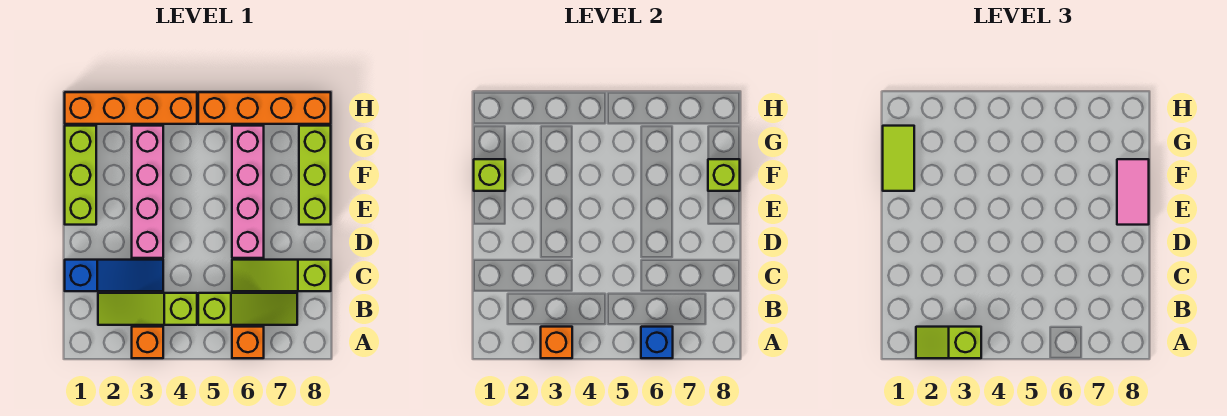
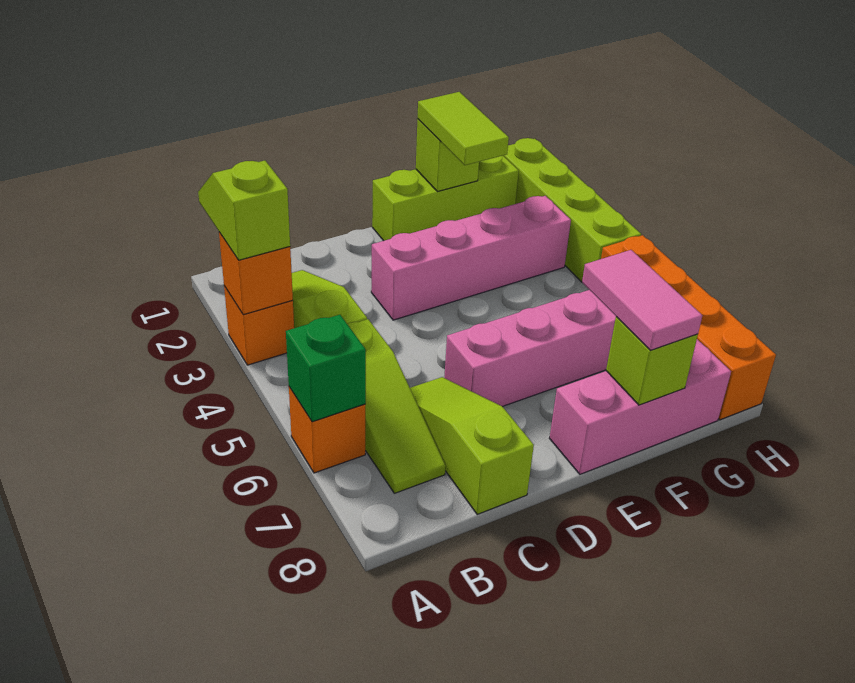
blue 1x1 brick [641,327,673,358] -> green 1x1 brick [286,315,366,422]
blue 1x3 slope [65,260,163,291] -> none
lime 1x3 brick [299,126,331,225] -> pink 1x3 brick [549,339,731,474]
pink 1x2 tile [1117,159,1149,225] -> pink 1x2 tile turned to [582,250,702,350]
lime 1x2 tile [883,126,914,191] -> lime 1x2 tile turned to [418,92,509,165]
orange 1x4 brick [65,92,197,124] -> lime 1x4 brick [503,138,641,282]

